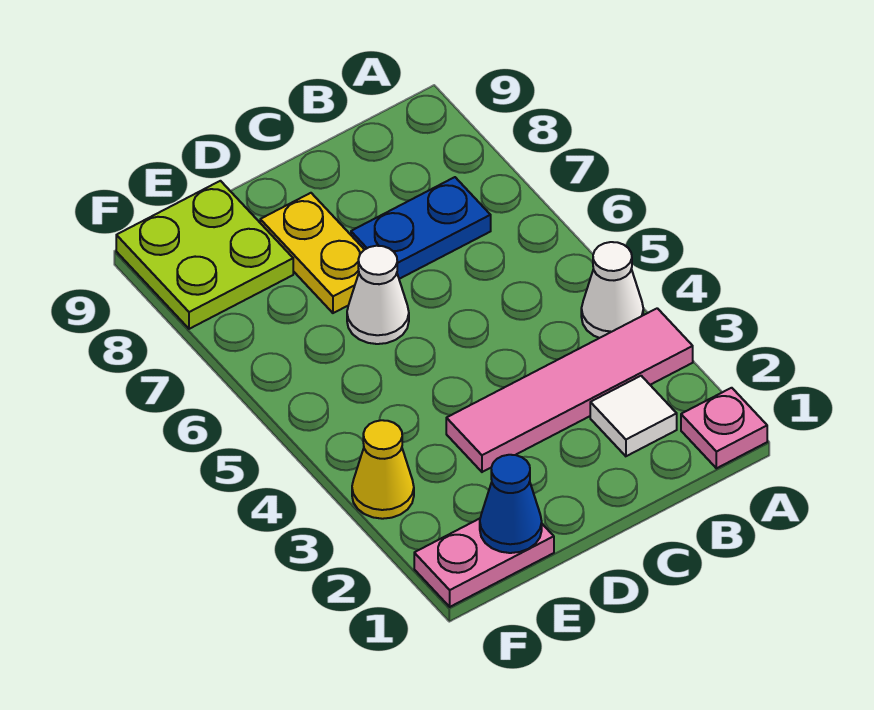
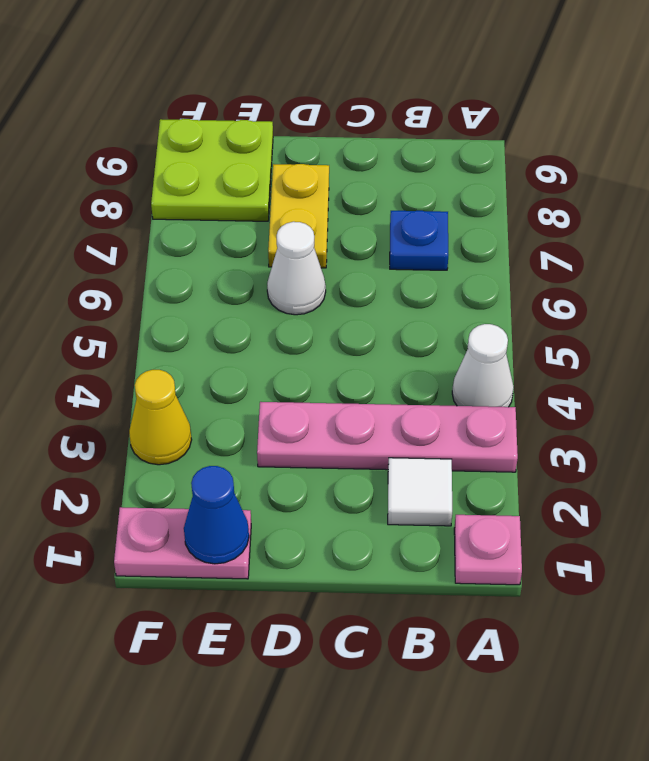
pink 1x4 tile [446,308,693,472] -> pink 1x4 plate [257,402,518,472]
blue 1x2 plate [351,177,491,279] -> blue 1x1 plate [390,211,448,270]

